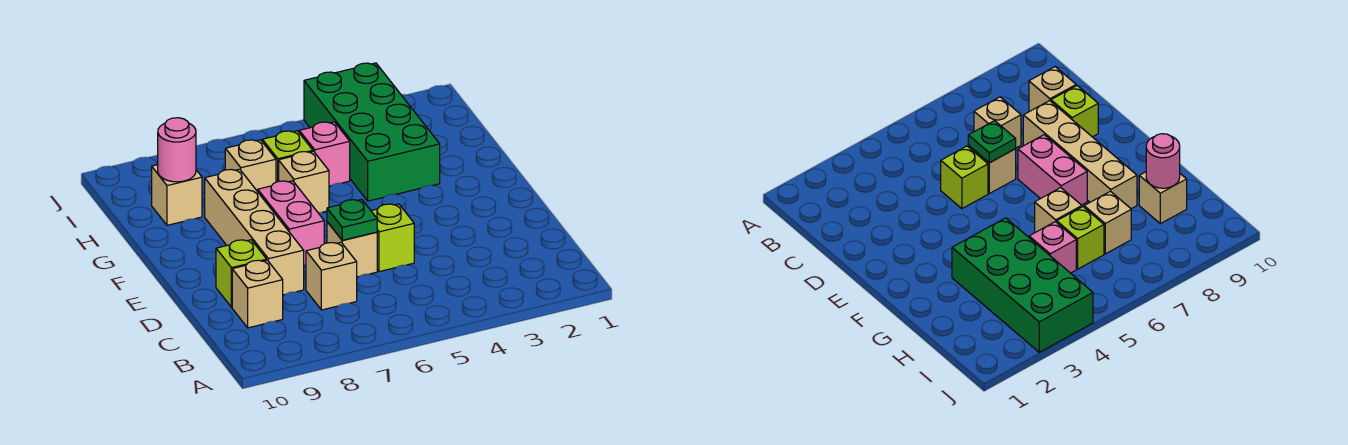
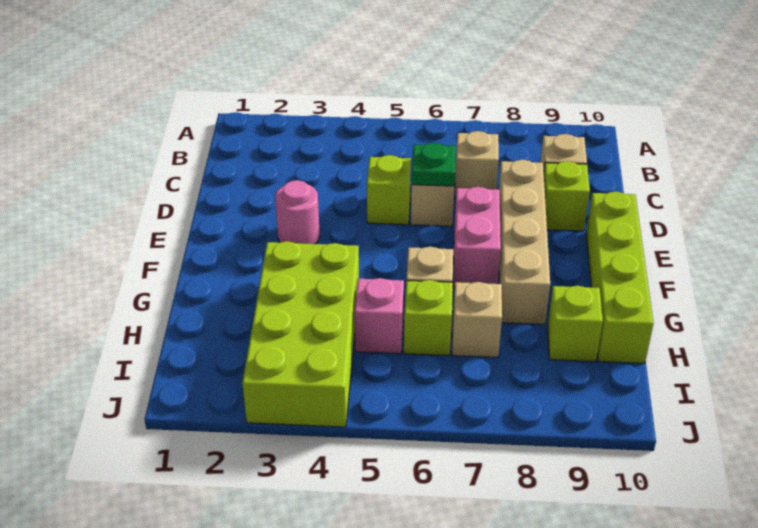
none -> lime 1x4 brick [586,191,653,363]
green 2x4 brick [304,63,440,201] -> lime 2x4 brick [242,241,359,427]
tan 1x1 brick [152,165,202,225] -> lime 1x1 brick [548,286,603,361]
pink 1x1 round brick [158,118,196,182] -> pink 1x1 round brick moved to [275,180,320,244]

